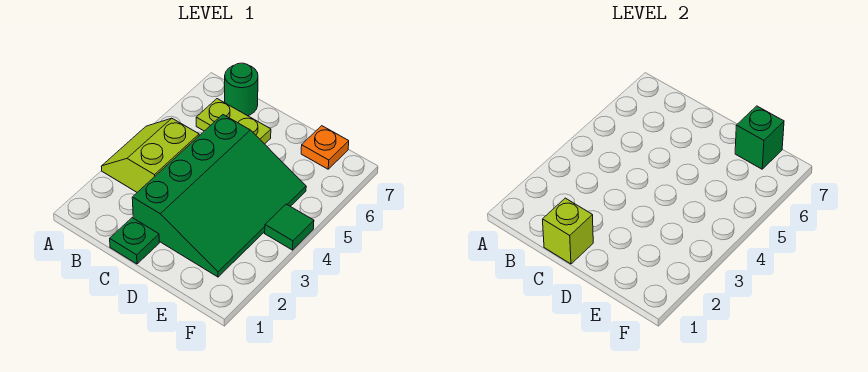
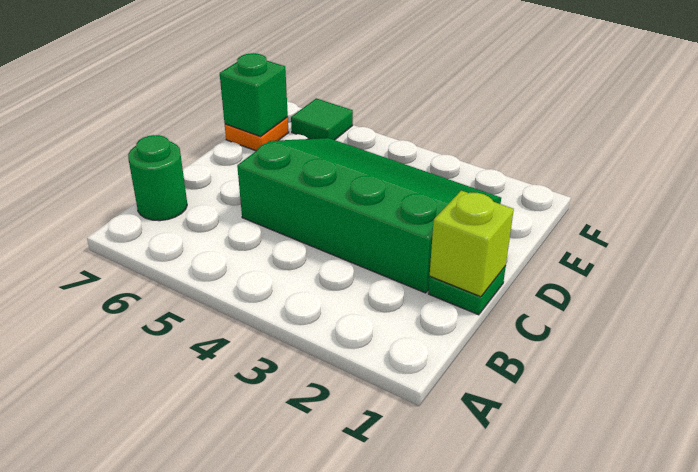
lime 2x2 slope [101,118,199,192] -> none
lime 1x2 plate [196,99,271,144] -> none
green 1x1 tile [265,204,314,250] -> green 1x1 tile moved to [291,98,353,140]

